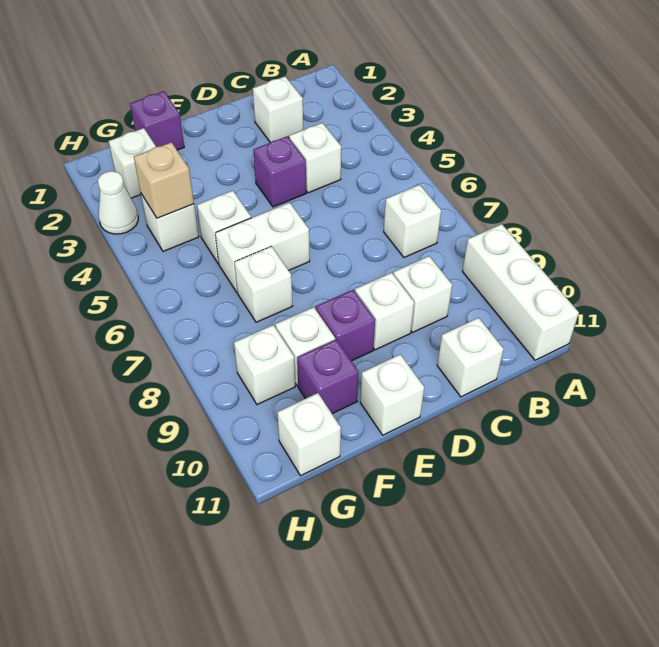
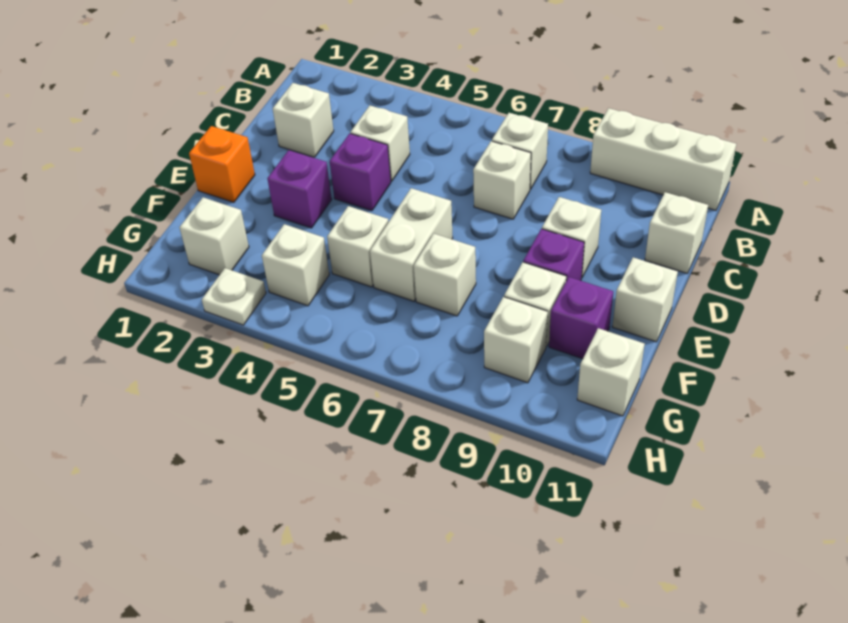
white 1x1 brick [393,256,452,332] -> white 1x1 brick moved to [473,141,531,219]
none -> orange 1x1 brick [189,126,255,202]
purple 1x1 brick [130,91,184,150] -> purple 1x1 brick moved to [267,150,332,228]
tan 1x1 brick [134,142,194,218] -> none
white 1x1 cone [98,171,138,234] -> white 1x1 plate [202,268,266,325]

